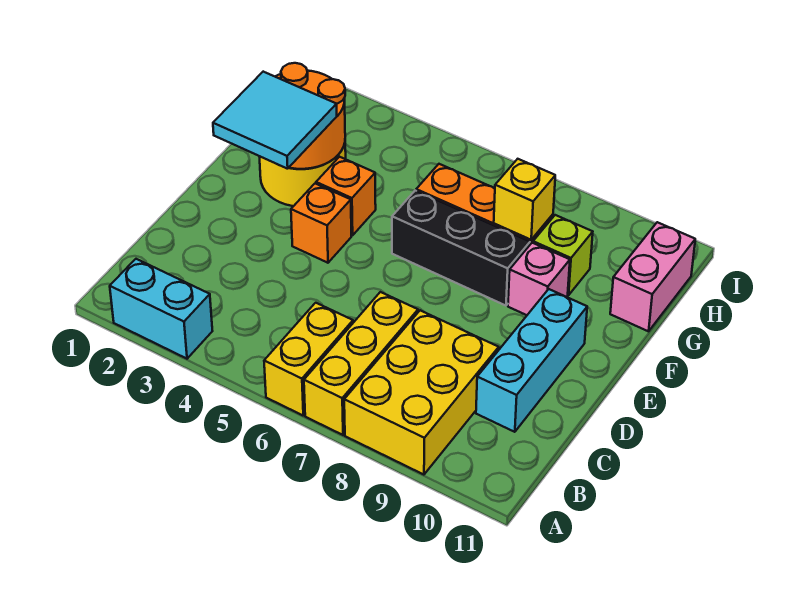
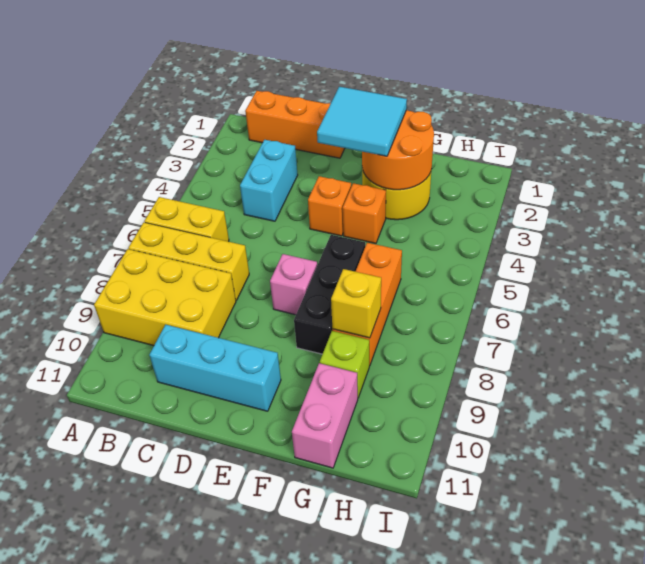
cyan 1x2 brick [110,259,212,359] -> cyan 1x2 brick moved to [240,140,298,221]
none -> orange 1x3 brick [245,91,345,158]
pink 1x1 brick [508,243,570,315] -> pink 1x1 brick moved to [270,254,317,315]
pink 1x2 brick [610,222,695,331] -> pink 1x2 brick turned to [292,363,358,468]

